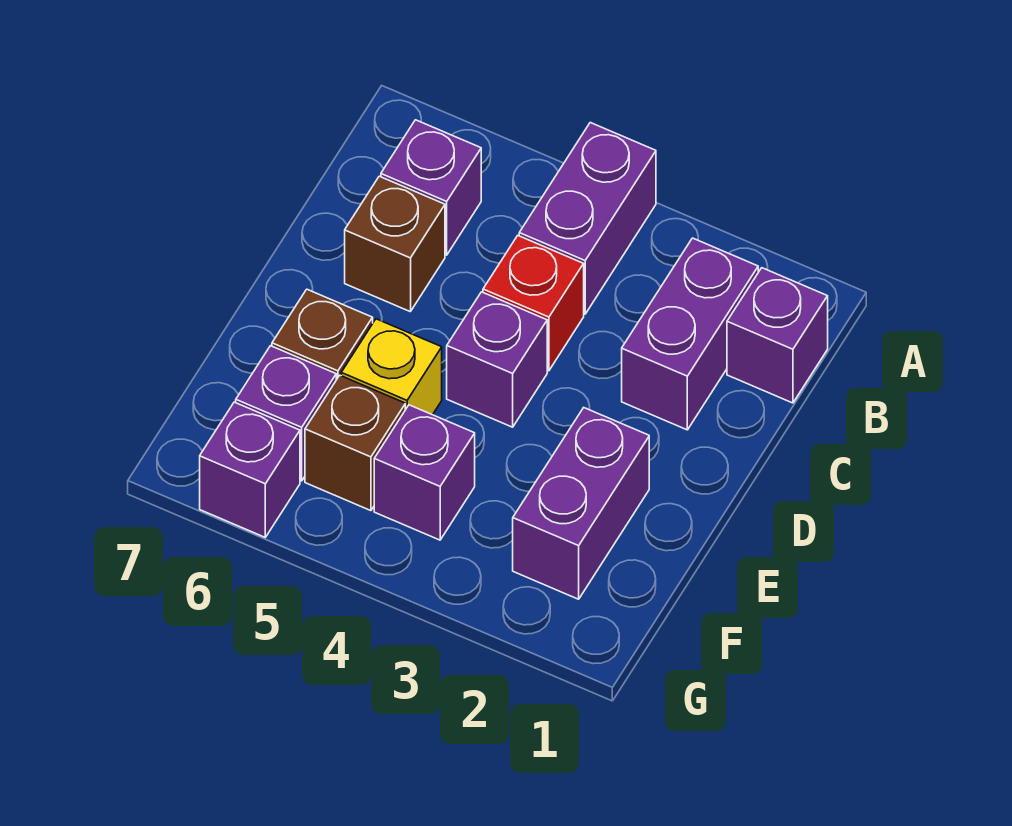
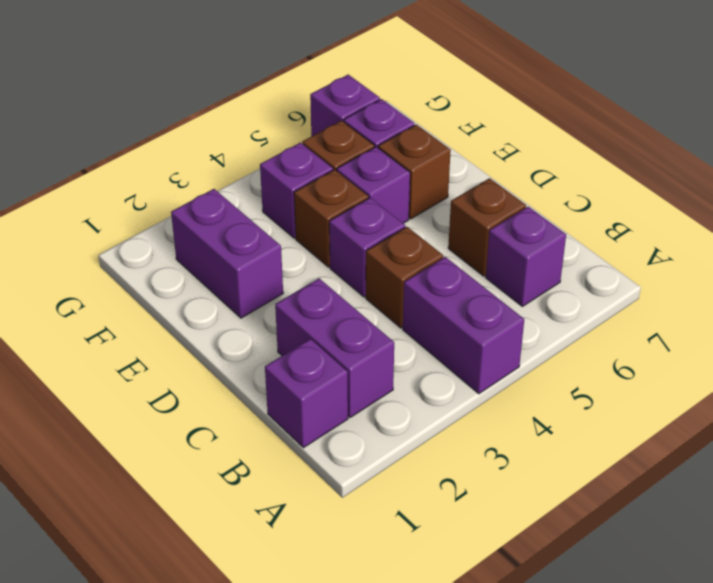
red 1x1 brick [483,236,584,371] -> brown 1x1 brick [366,227,443,328]
none -> brown 1x1 brick [294,170,368,267]
yellow 1x1 brick [341,319,442,415] -> purple 1x1 brick [337,147,410,223]

